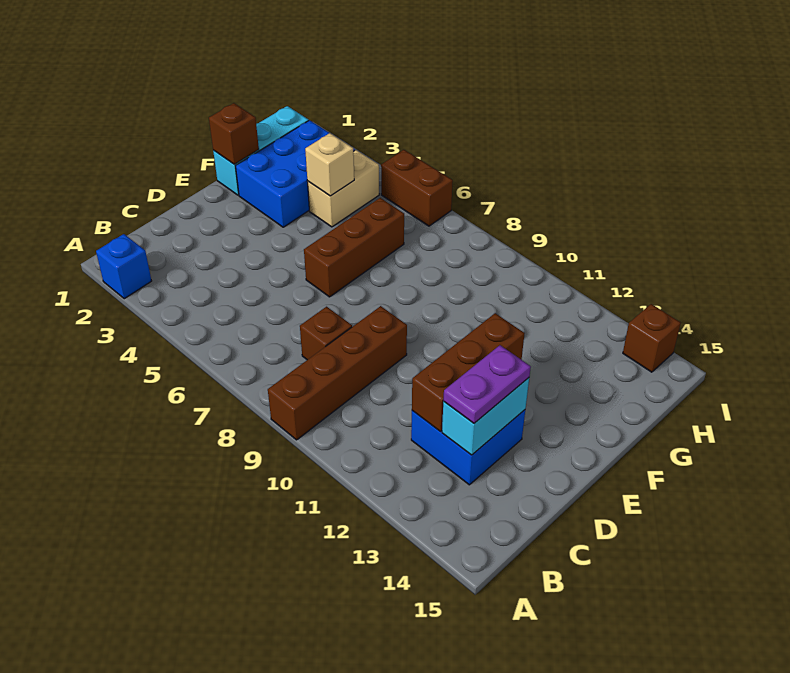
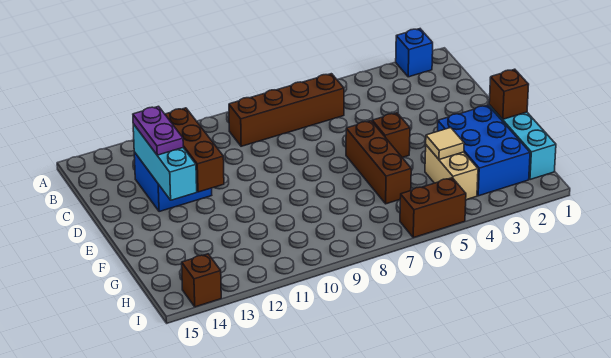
brown 1x4 brick [268,306,407,440] -> brown 1x4 brick turned to [229,74,344,146]
brown 1x1 brick [300,307,352,360] -> brown 1x1 brick moved to [372,113,410,158]
cyan 1x2 brick [442,378,529,455] -> cyan 1x3 brick [133,124,197,200]
tan 1x1 brick [305,133,354,196] -> tan 1x1 tile [426,128,464,160]

